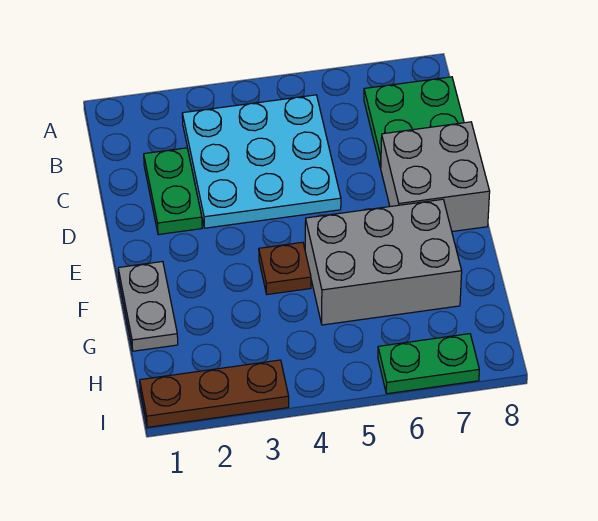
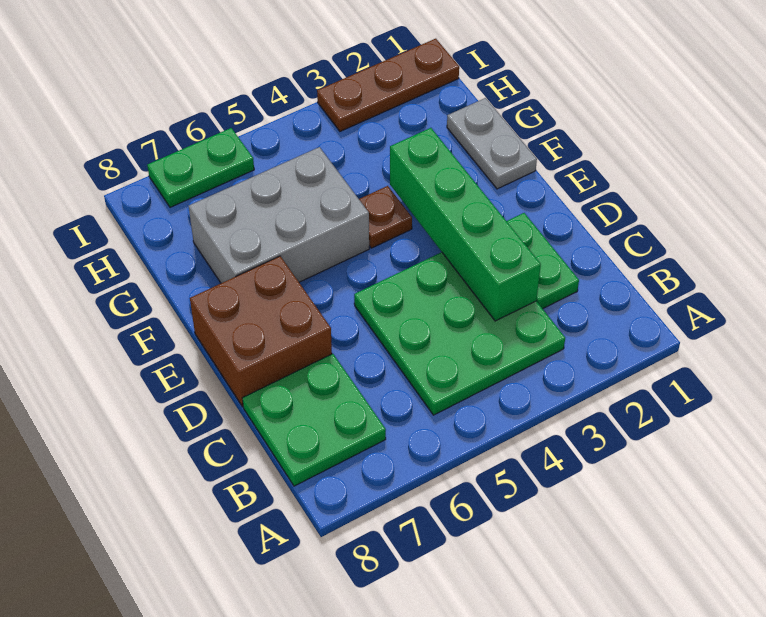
cyan 3x3 plate [182,95,341,228] -> green 3x3 plate [354,252,565,415]
none -> green 1x4 brick [390,128,541,321]
grey 2x2 brick [381,122,490,232] -> brown 2x2 brick [190,256,332,407]

